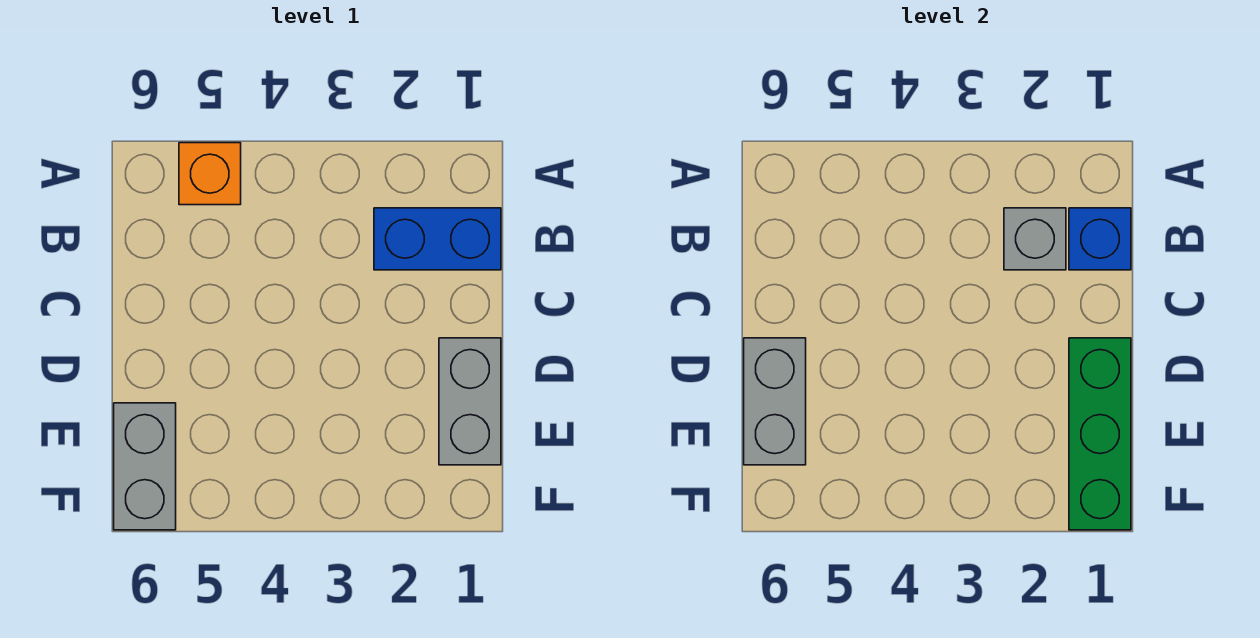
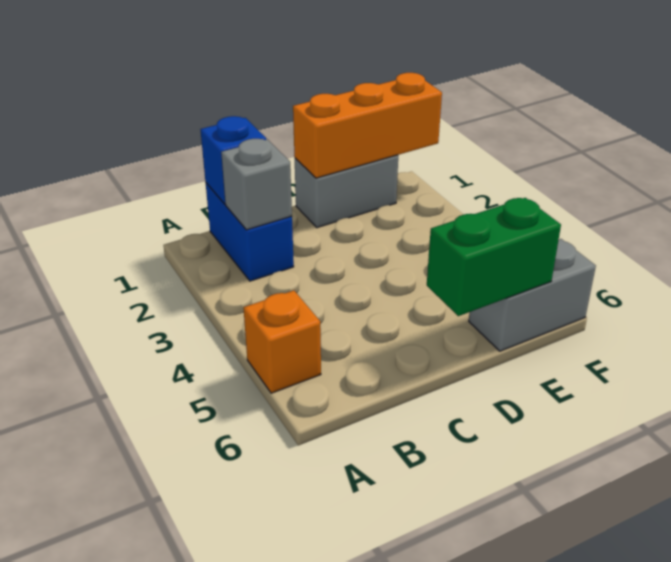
green 1x3 brick [1069,338,1131,530] -> orange 1x3 brick [293,73,442,178]
grey 1x2 brick [744,338,806,465] -> green 1x2 brick [427,198,561,316]

